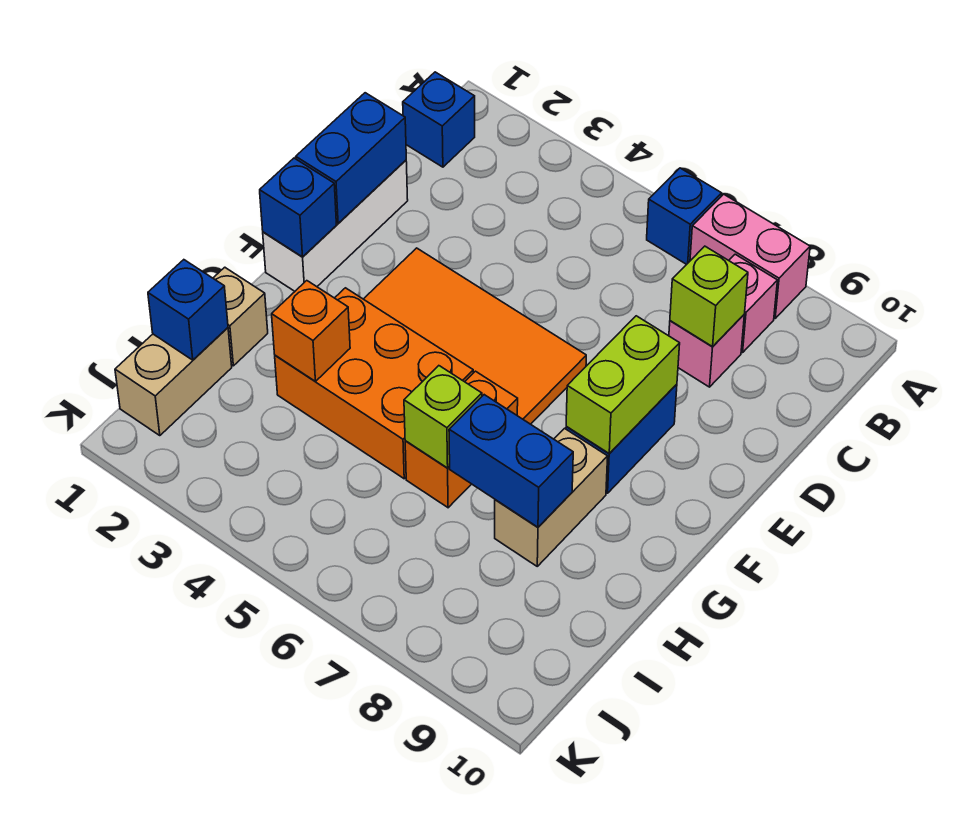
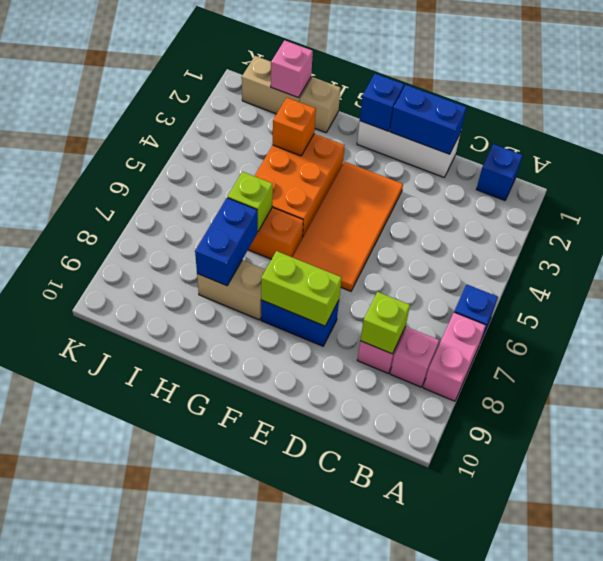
blue 1x1 brick [148,260,228,360] -> pink 1x1 brick [271,40,313,98]

